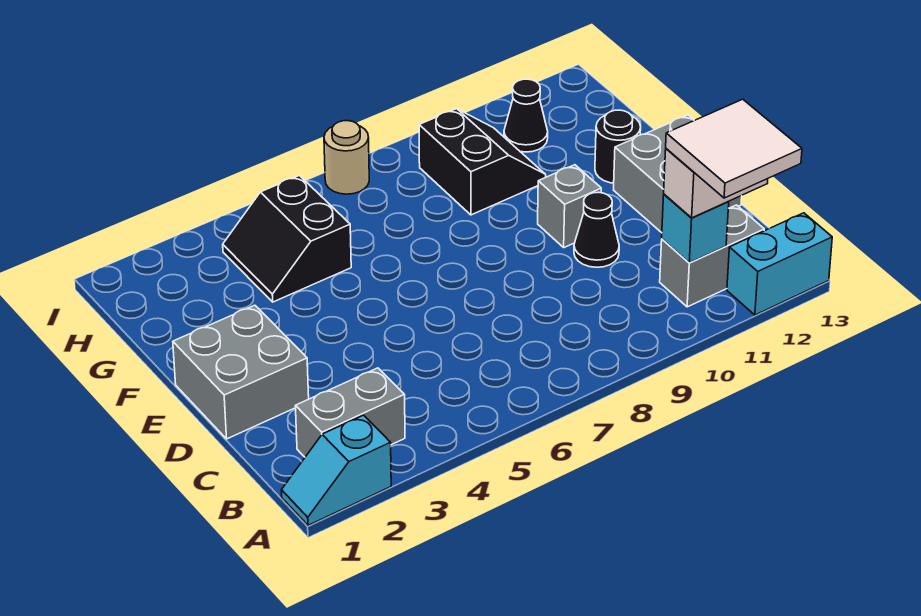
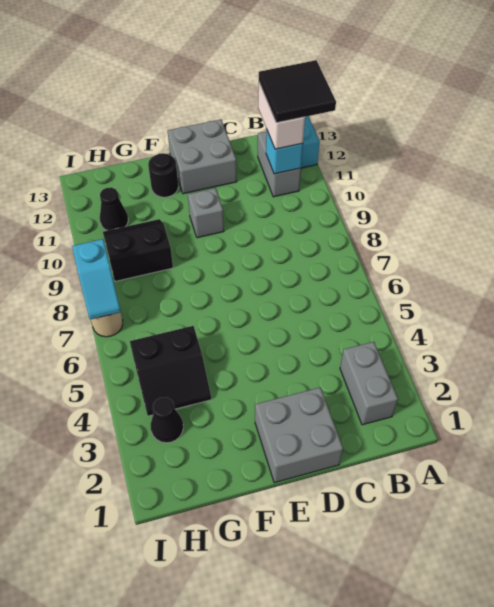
cyan 1x2 slope [281,415,391,525] -> cyan 1x2 slope moved to [72,239,121,320]
white 2x2 tile [666,99,802,198] -> black 2x2 tile [259,60,336,123]
black 1x1 cone [574,192,619,267] -> black 1x1 cone moved to [150,397,183,443]

